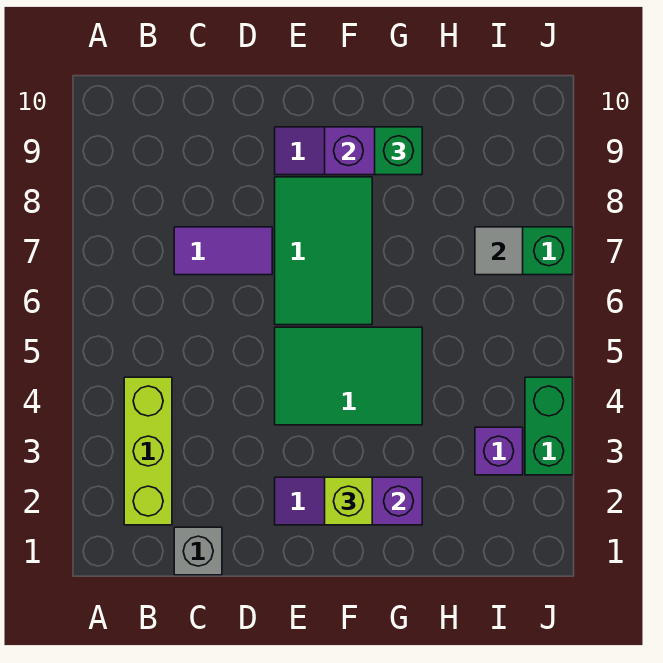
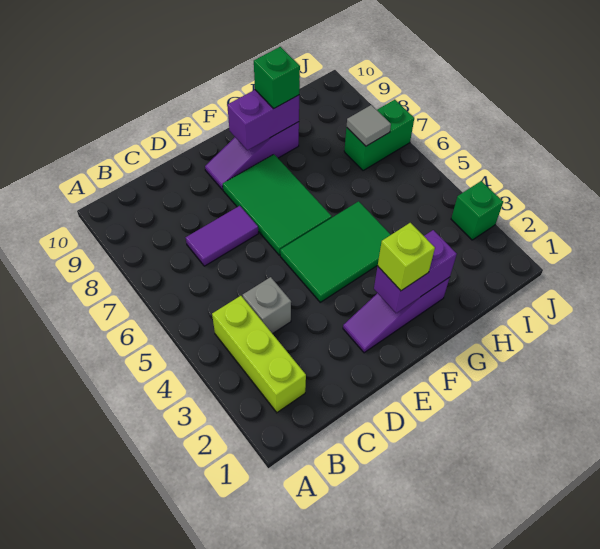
grey 1x1 brick [174,527,222,575] -> grey 1x1 brick moved to [243,277,291,334]
purple 1x1 brick [475,427,523,475] -> none
green 1x2 brick [525,377,573,475] -> green 1x1 brick [451,181,503,240]

